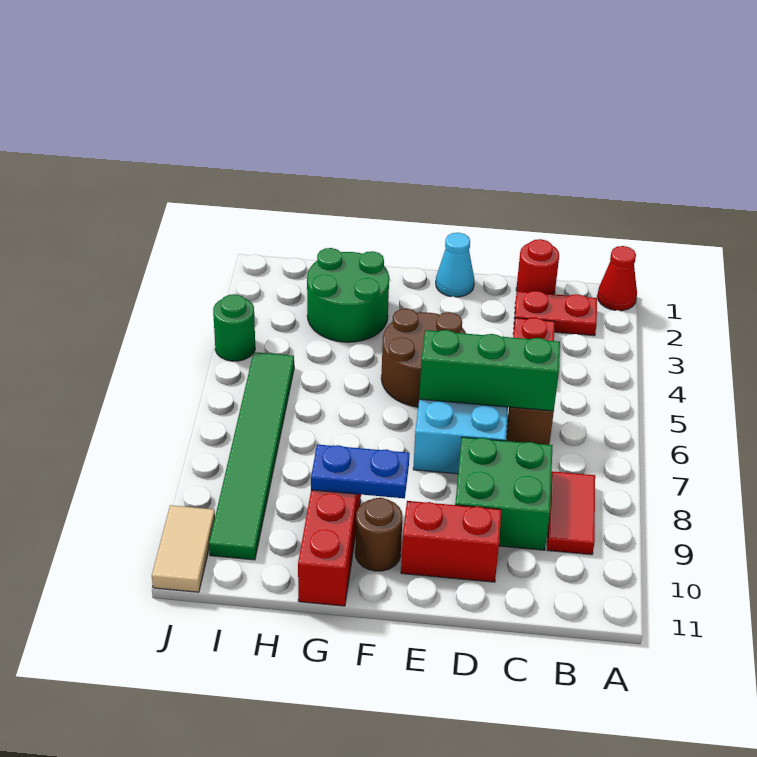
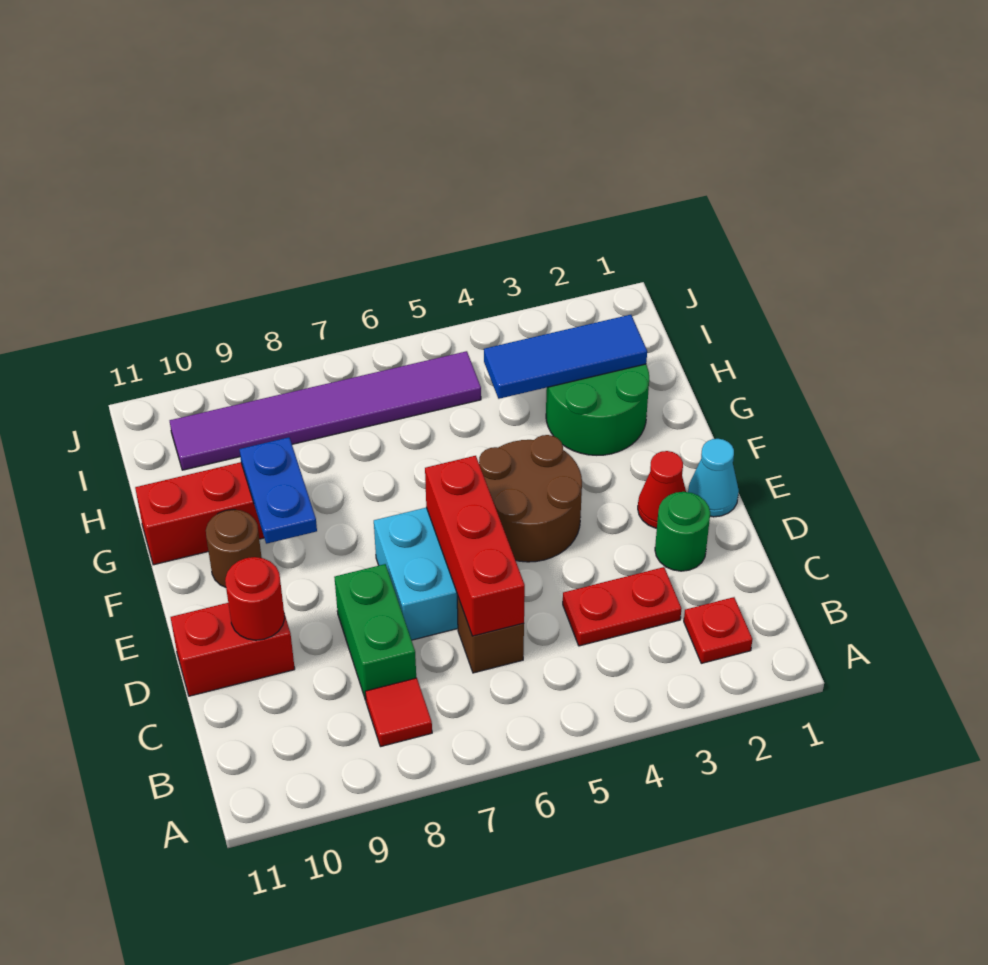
red 1x1 cone [597,246,637,311] -> red 1x1 cone moved to [638,451,686,528]
red 1x2 plate [514,291,597,336] -> red 1x1 plate [684,597,752,663]
red 1x2 tile [547,471,595,555] -> red 1x1 tile [365,678,432,747]
red 1x1 round brick [516,239,559,294] -> red 1x1 round brick moved to [225,557,285,640]
green 1x3 brick [419,330,560,411] -> red 1x3 brick [425,456,525,636]
green 2x2 brick [455,437,553,550] -> green 1x2 brick [334,564,416,700]
red 1x2 brick [401,501,501,582] -> red 1x2 brick turned to [171,603,295,696]
none -> blue 1x3 tile [484,315,647,399]
green 1x6 tile [209,352,294,560] -> purple 1x6 tile [170,351,481,470]
green 1x1 round brick [213,294,255,361] -> green 1x1 round brick moved to [655,492,710,571]
tan 1x2 tile [152,505,215,592] -> none

